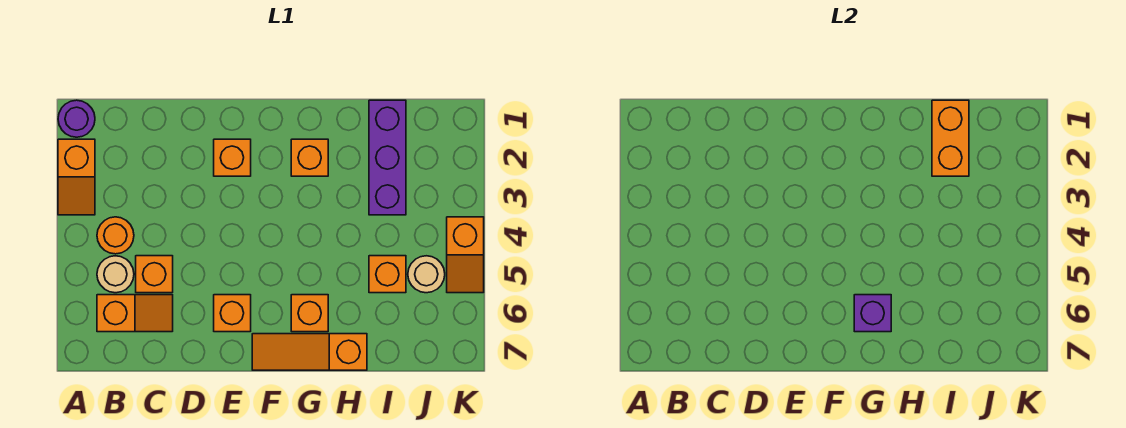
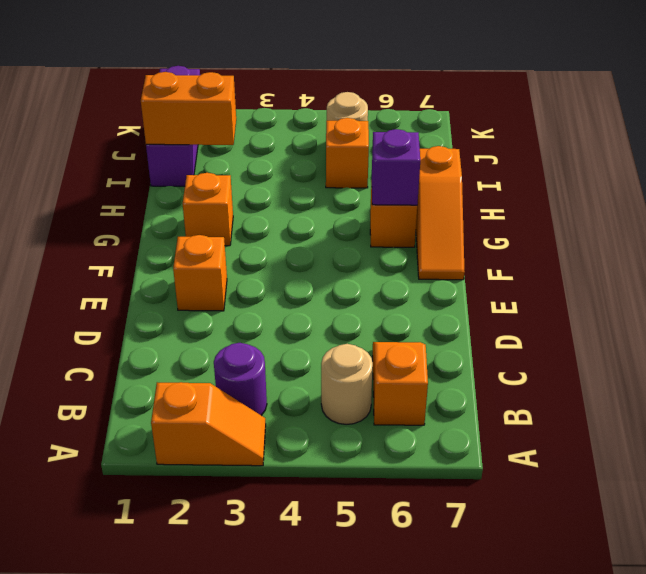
purple 1x1 round brick [58,100,95,137] -> purple 1x1 round brick moved to [214,343,267,416]
orange 1x1 round brick [97,217,134,254] -> none
orange 1x1 brick [136,256,173,293] -> none
orange 1x1 brick [214,295,251,332] -> none
purple 1x3 brick [369,100,406,215] -> purple 1x3 brick turned to [146,66,200,186]
orange 1x2 slope [447,217,484,293] -> none

